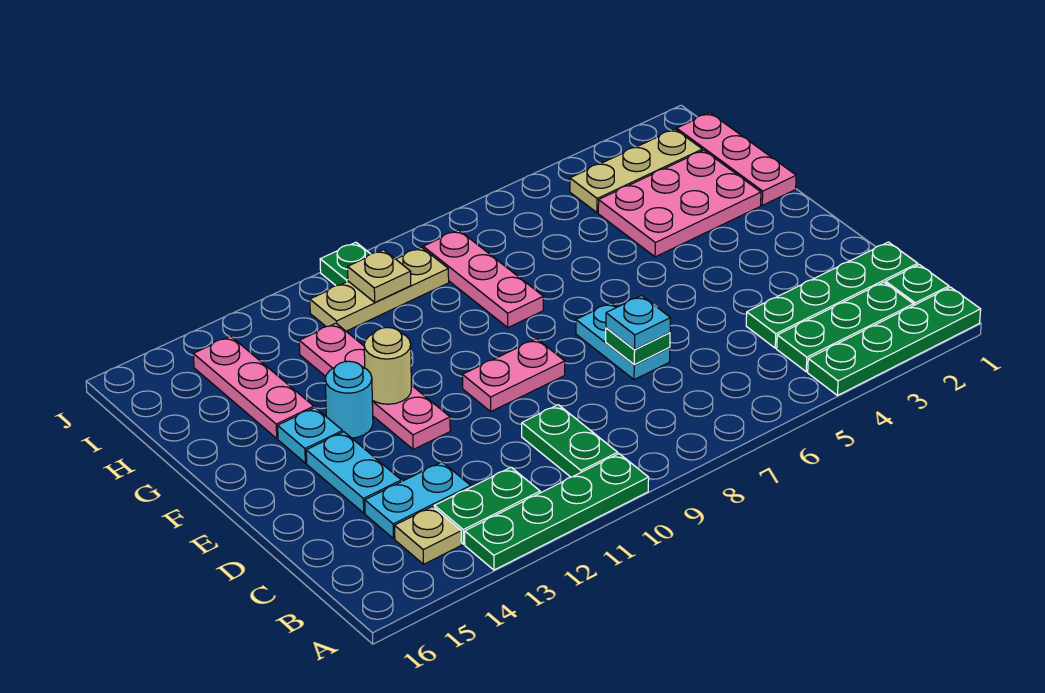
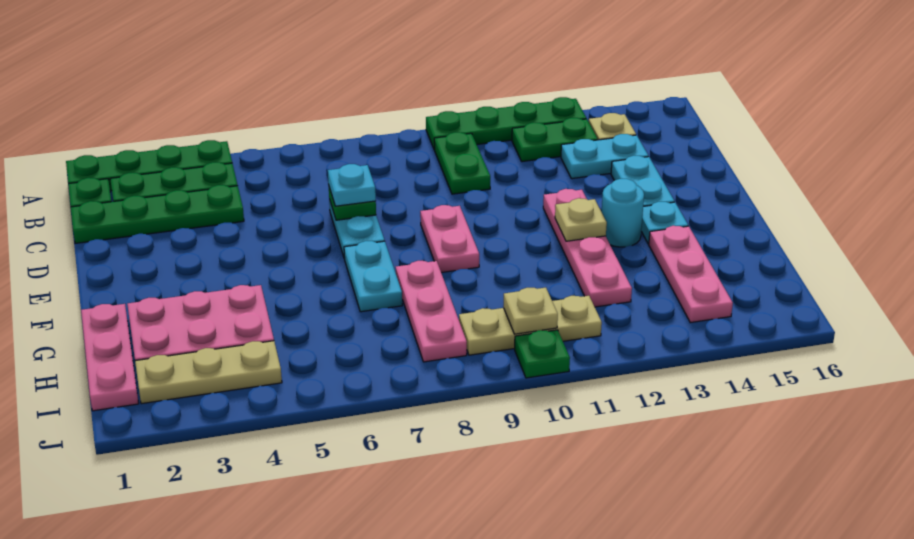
pink 1x2 plate [462,339,565,411] -> pink 1x2 plate turned to [420,205,479,273]
none -> cyan 1x2 plate [344,241,402,312]
tan 1x1 round brick [364,328,411,404] -> tan 1x1 plate [555,198,607,241]

